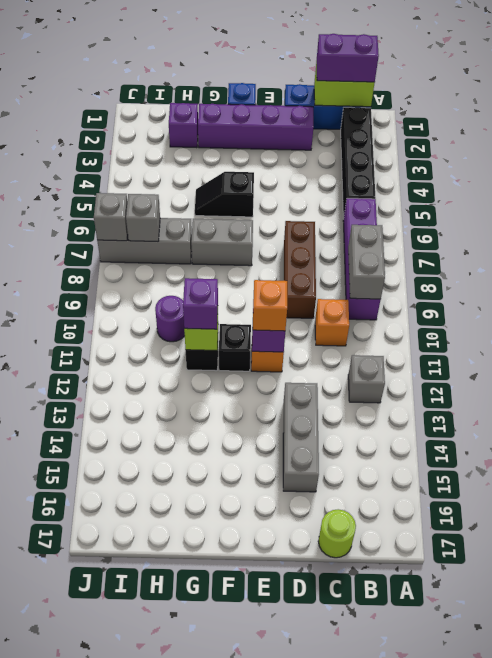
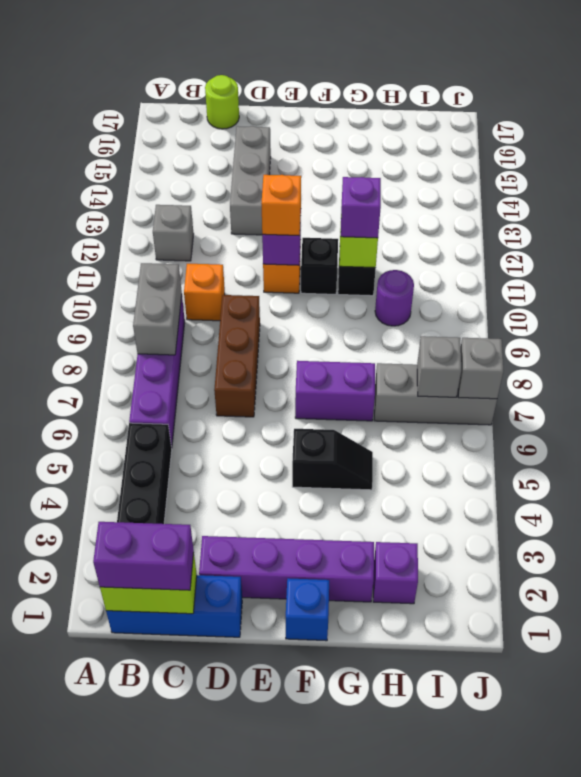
grey 1x2 brick [191,219,253,266] -> purple 1x2 brick [295,361,375,421]

